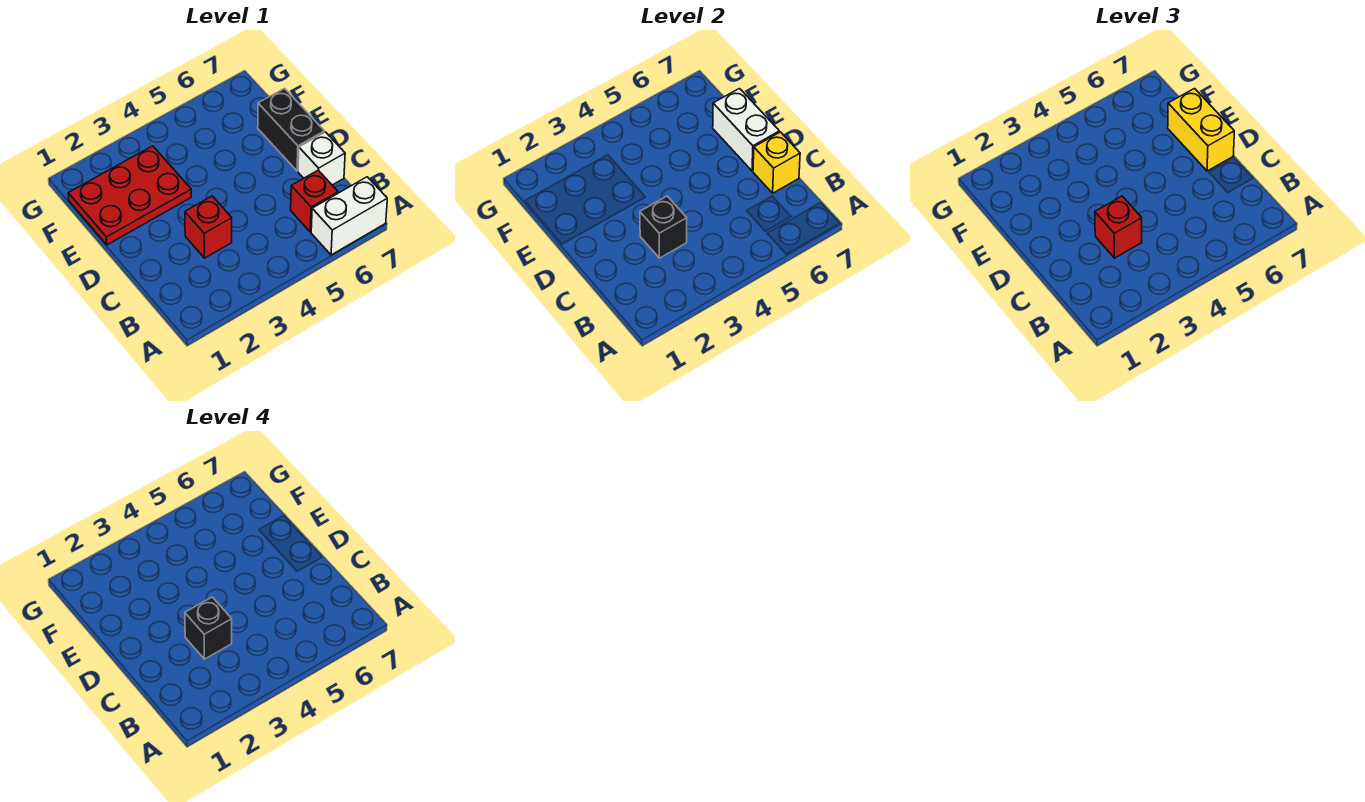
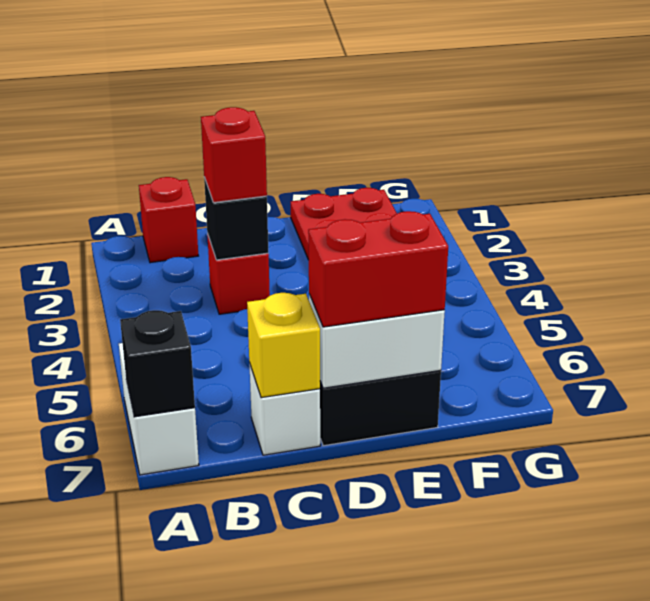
red 1x1 brick [291,170,338,232] -> red 1x1 brick moved to [139,177,198,263]
black 1x1 brick [185,597,232,659] -> black 1x1 brick moved to [120,310,195,417]
yellow 1x2 brick [1168,89,1234,171] -> red 1x2 brick [308,211,448,327]

